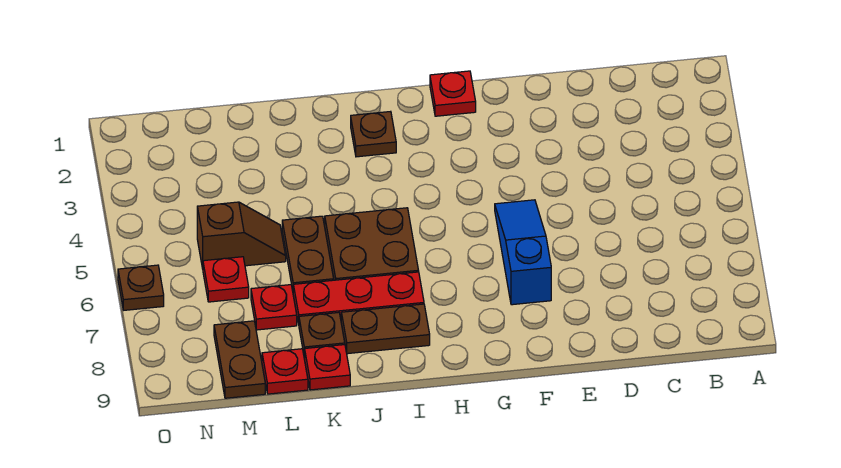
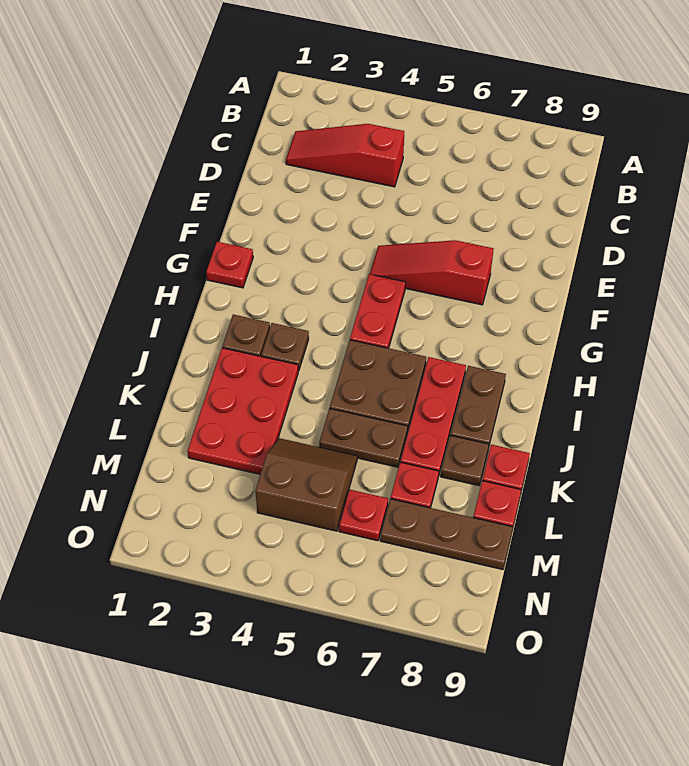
none -> red 1x3 slope [286,124,404,187]
blue 1x3 slope [495,200,551,305] -> red 1x3 slope [370,240,494,305]
none -> red 1x2 plate [350,274,406,348]
none -> red 2x3 plate [188,348,298,474]
brown 1x2 slope [197,202,286,269] -> brown 2x2 slope [255,438,357,531]
brown 1x2 plate [214,321,265,398] -> brown 1x3 plate [380,499,513,570]
brown 1x1 plate [118,265,164,310] -> brown 1x1 plate moved to [261,323,309,371]

